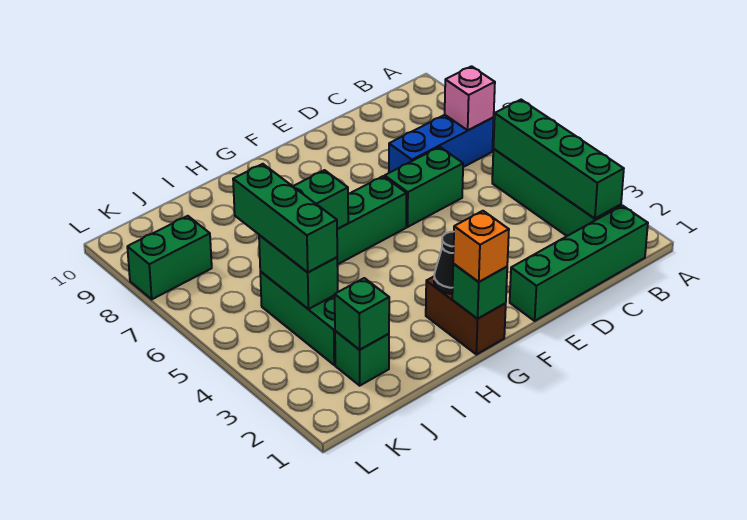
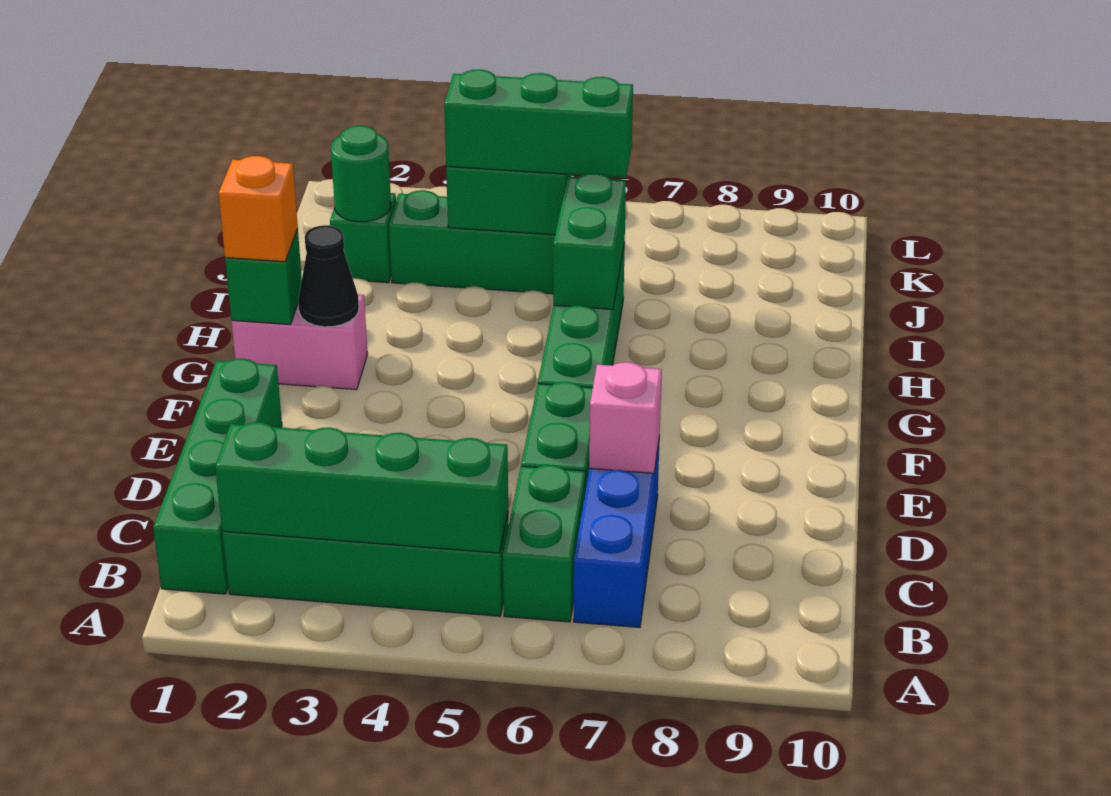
pink 1x1 brick [445,66,495,130] -> pink 1x1 brick moved to [589,362,662,473]
brown 1x2 brick [426,277,506,354] -> pink 1x2 brick [231,294,368,390]
green 1x1 brick [335,278,389,350] -> green 1x1 round brick [331,126,391,222]
green 1x2 brick [127,216,212,299] -> green 1x2 brick moved to [503,465,586,622]

